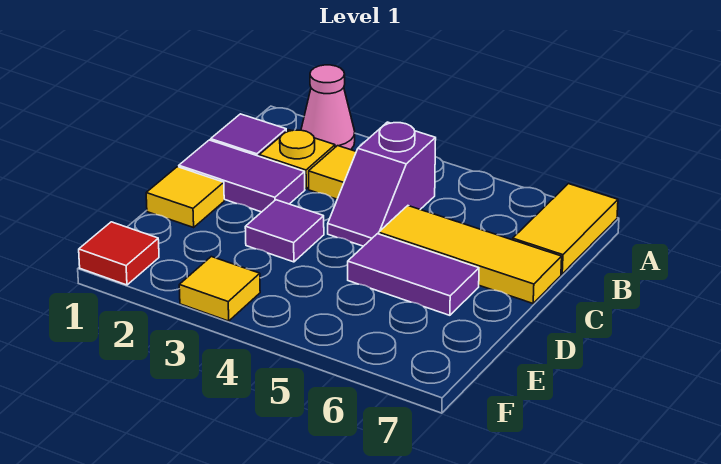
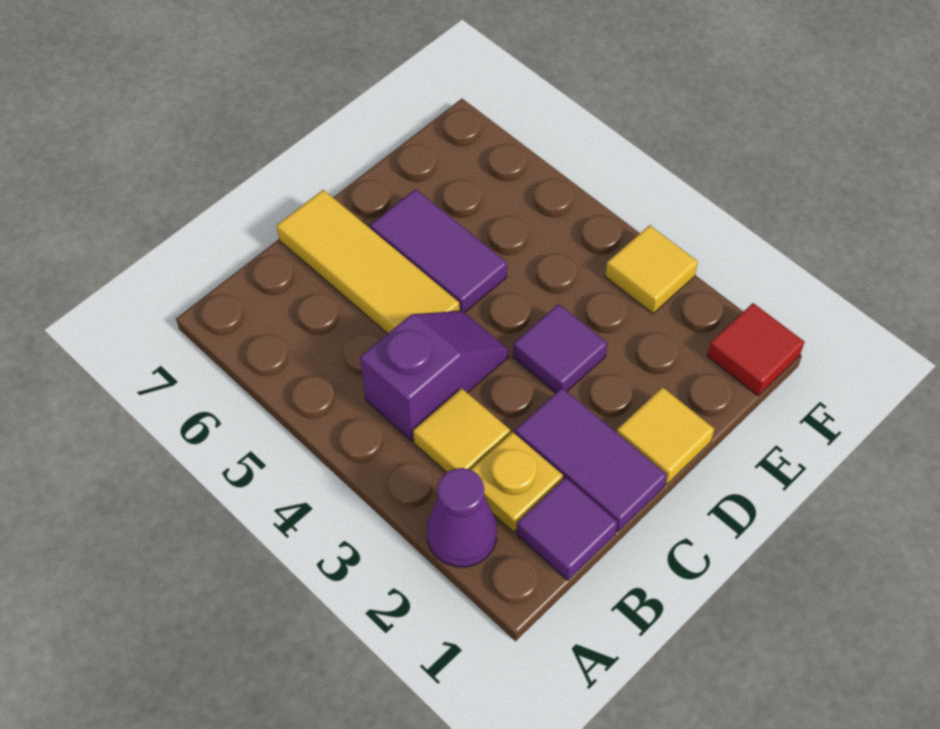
pink 1x1 cone [301,65,355,150] -> purple 1x1 cone [427,468,497,567]
yellow 1x2 tile [513,184,618,274] -> none

